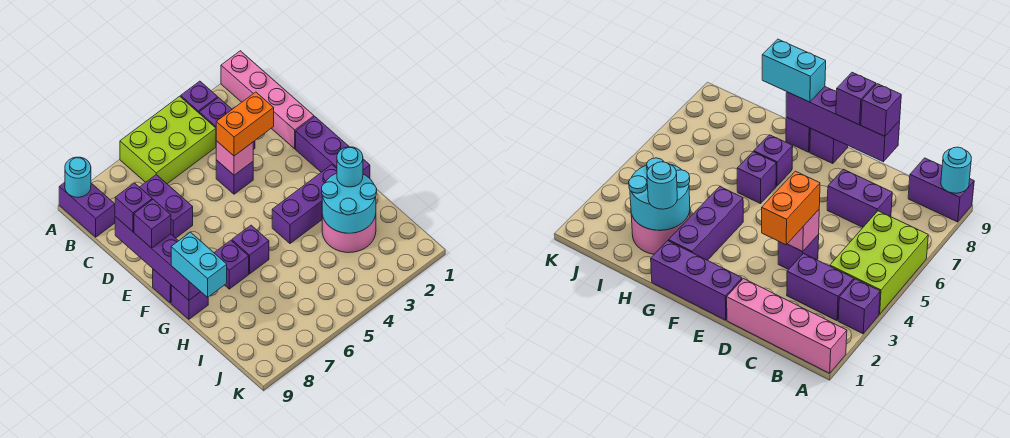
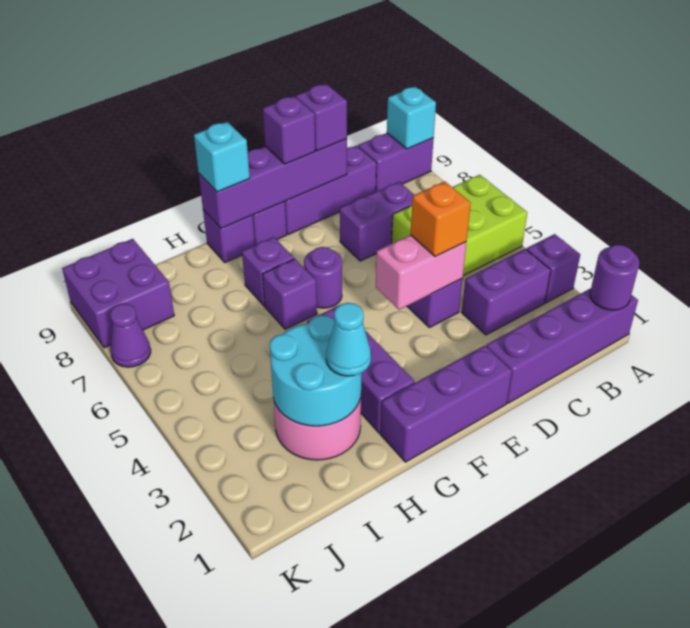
pink 1x4 brick [221,51,314,149] -> purple 1x4 brick [486,288,638,403]
none -> purple 1x1 round brick [590,245,639,310]
lime 2x3 brick [120,96,216,184] -> lime 2x3 brick turned to [392,175,527,276]
cyan 1x1 round brick [65,157,91,197] -> cyan 1x1 brick [387,87,436,149]
none -> purple 1x3 brick [285,146,377,235]
orange 1x2 brick [216,92,274,156] -> orange 1x1 brick [411,181,471,257]
pink 1x1 brick [216,141,253,175] -> pink 1x2 brick [376,235,466,310]
none -> purple 1x1 round brick [304,247,342,308]
cyan 1x2 brick [171,232,227,297] -> cyan 1x1 brick [194,122,250,192]
cyan 1x1 round brick [337,147,363,187] -> cyan 1x1 cone [326,303,371,376]
none -> purple 2x2 brick [62,239,174,348]
none -> purple 1x1 cone [110,304,151,367]

